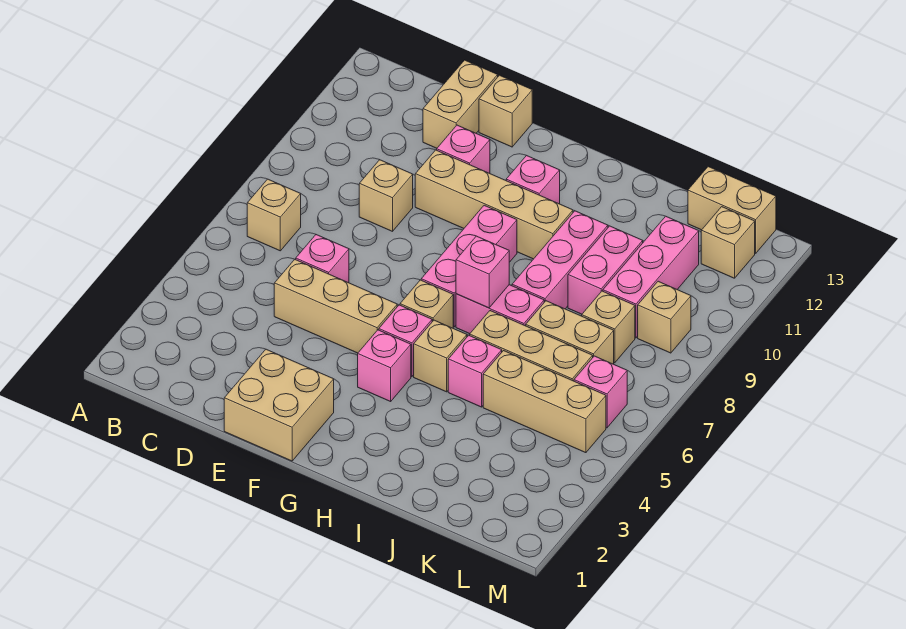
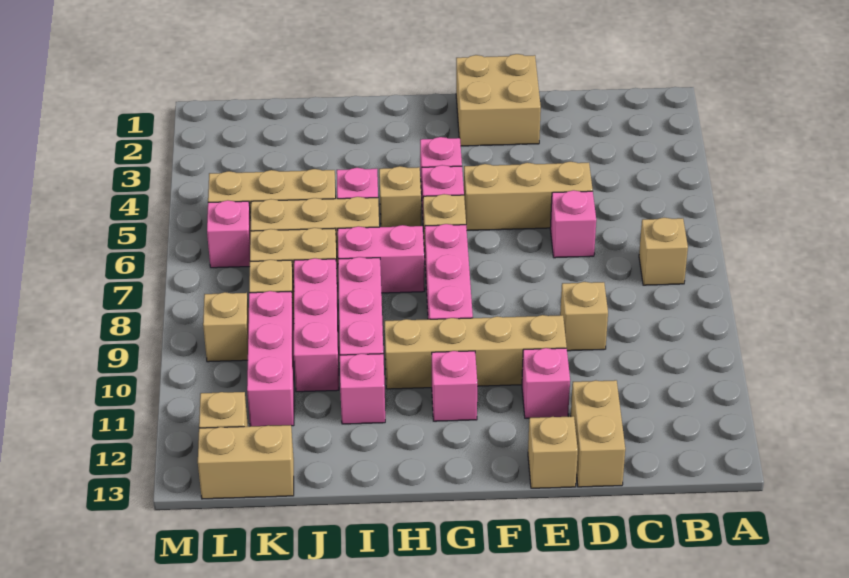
pink 1x1 brick [456,236,509,308] -> pink 1x1 brick moved to [340,354,385,424]
pink 1x2 brick [568,226,643,314] -> pink 1x3 brick [294,258,339,392]

